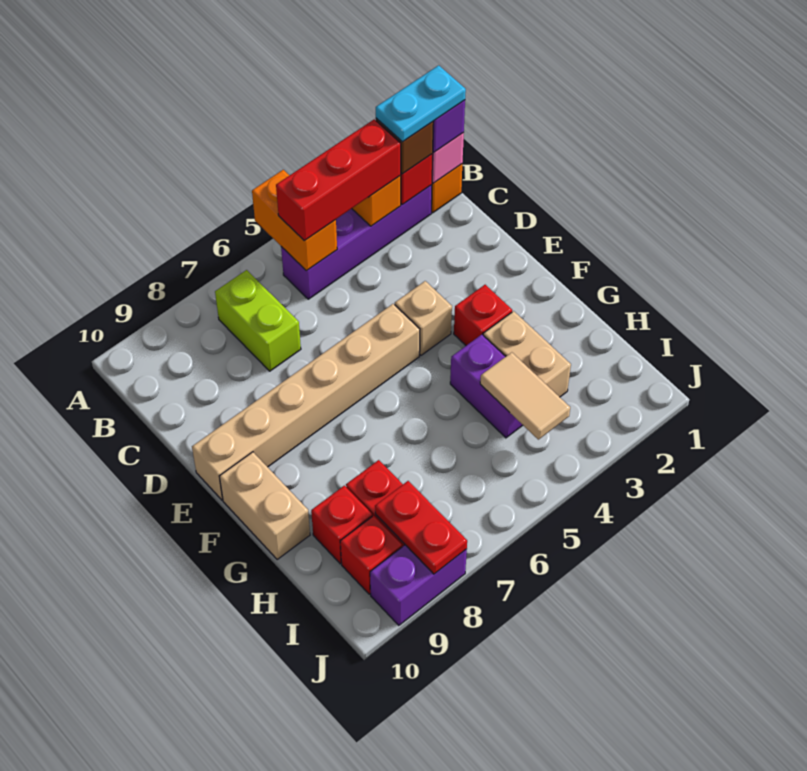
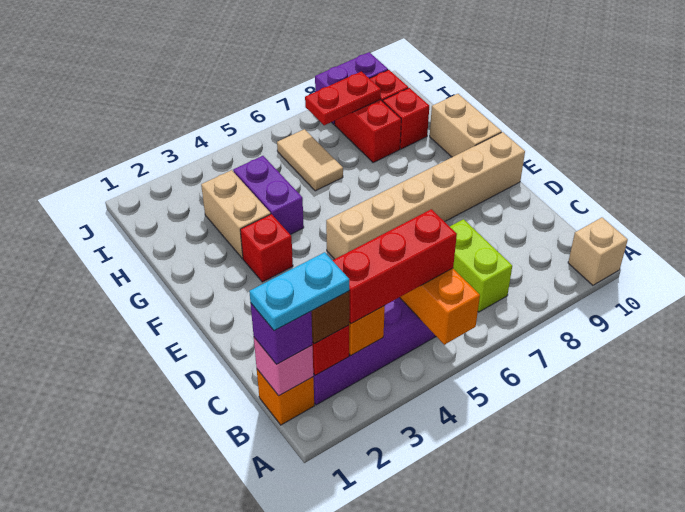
tan 1x1 brick [395,281,452,355] -> tan 1x1 brick moved to [568,218,628,285]
tan 1x2 tile [480,352,570,440] -> tan 1x2 tile moved to [277,129,343,191]
red 1x2 plate [375,481,467,574] -> red 1x2 plate turned to [305,71,381,125]

